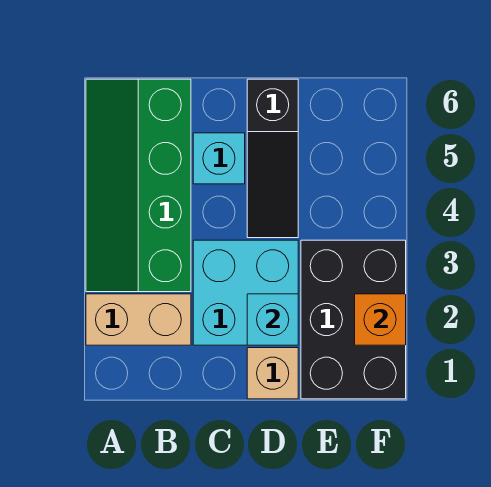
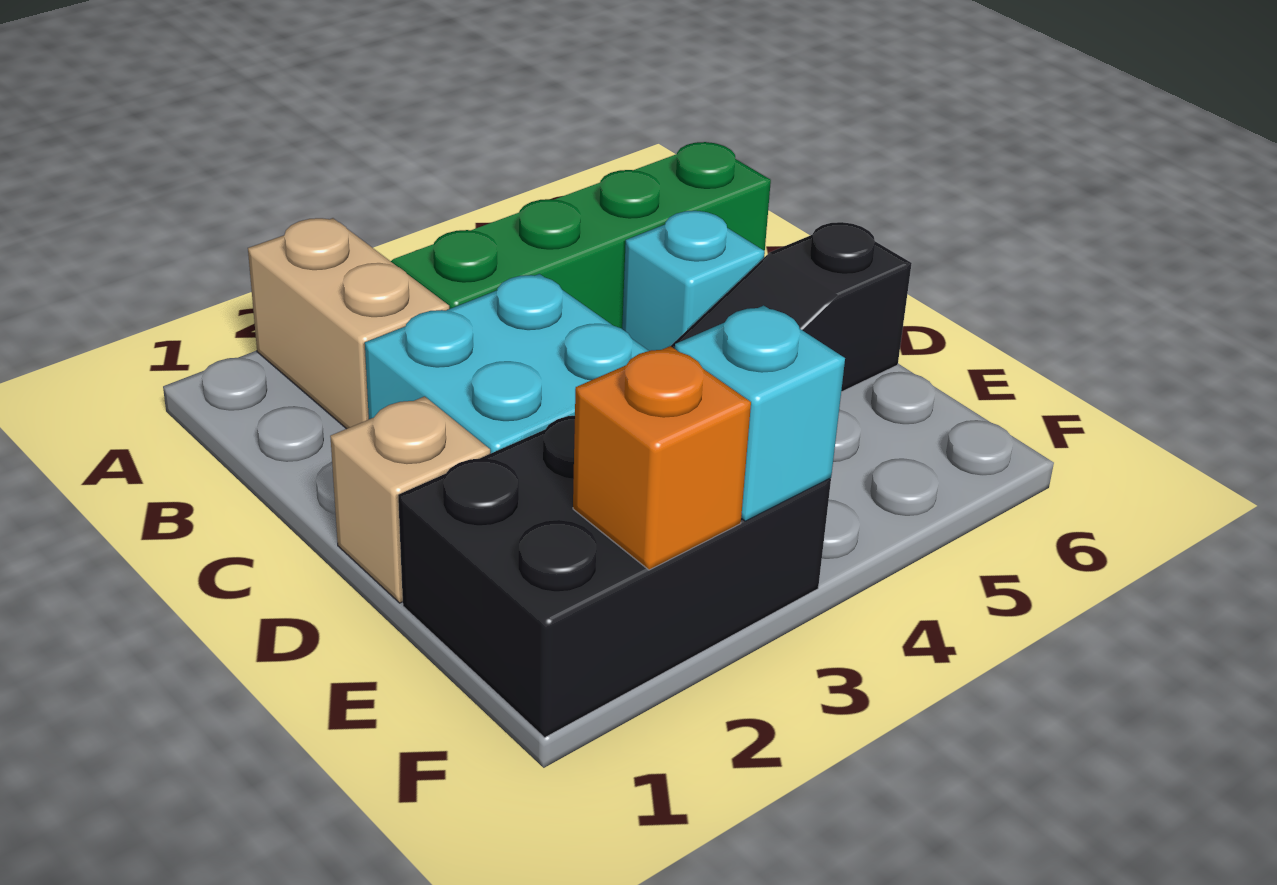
cyan 1x1 brick [247,294,298,345] -> cyan 1x1 brick moved to [675,305,845,521]

